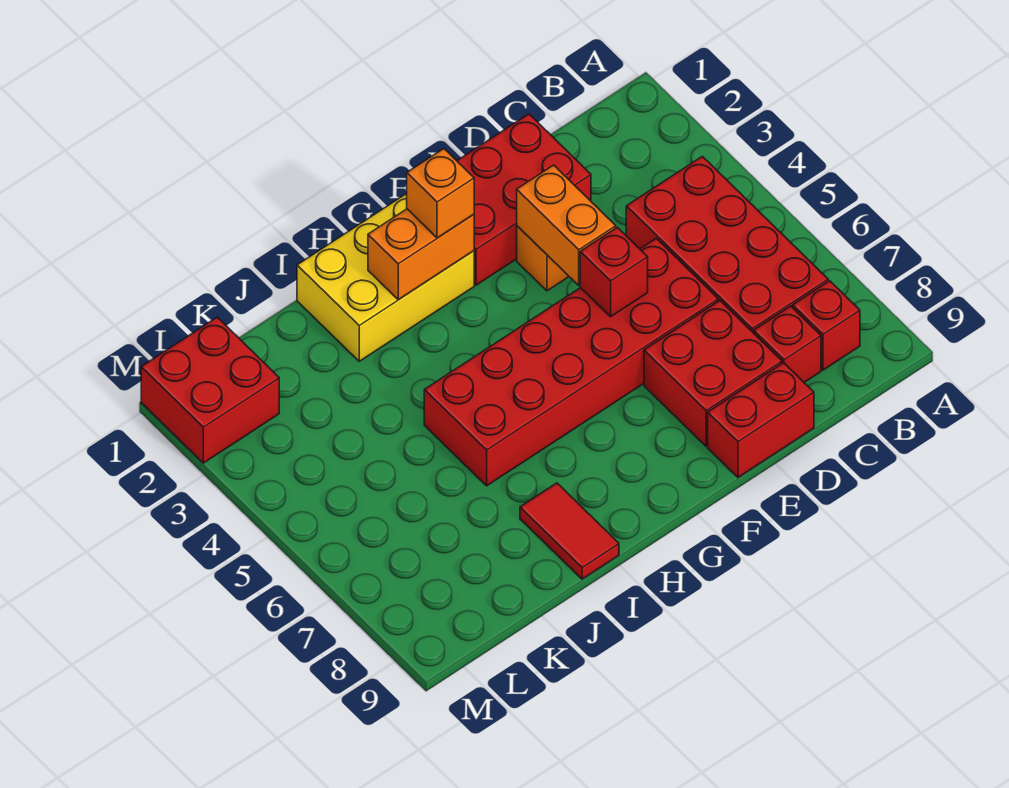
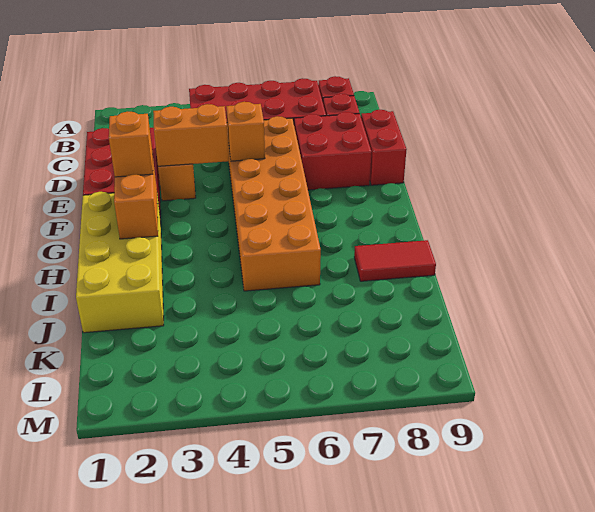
red 2x6 brick [424,238,718,486] -> orange 2x6 brick [227,116,321,291]
red 1x1 brick [580,227,648,317] -> orange 1x1 brick [226,102,265,161]
yellow 2x3 brick [297,194,474,361] -> yellow 2x4 brick [76,192,164,333]
red 2x2 brick [141,317,279,463] -> none

